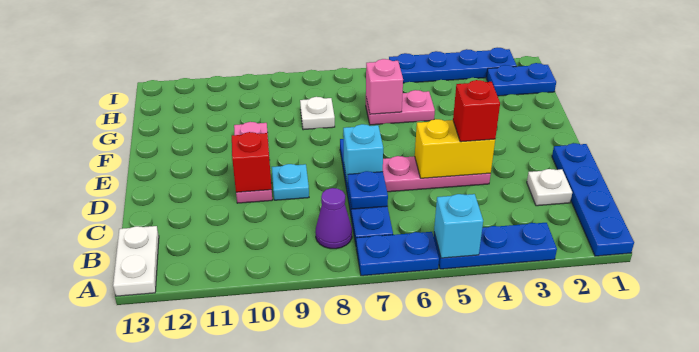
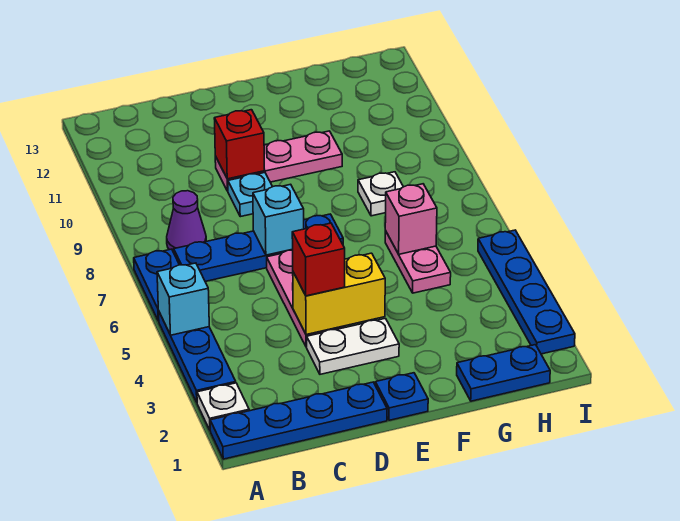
white 1x2 plate [113,226,159,296] -> white 1x2 plate moved to [307,318,399,374]
white 1x1 plate [527,169,572,206] -> white 1x1 plate moved to [197,383,249,430]
blue 1x1 plate [348,171,388,209] -> blue 1x1 plate moved to [375,373,428,420]
yellow 1x2 brick [415,119,495,178] -> yellow 1x2 brick turned to [293,253,385,335]
blue 1x2 plate [486,63,556,96] -> blue 1x2 plate turned to [457,345,550,401]

